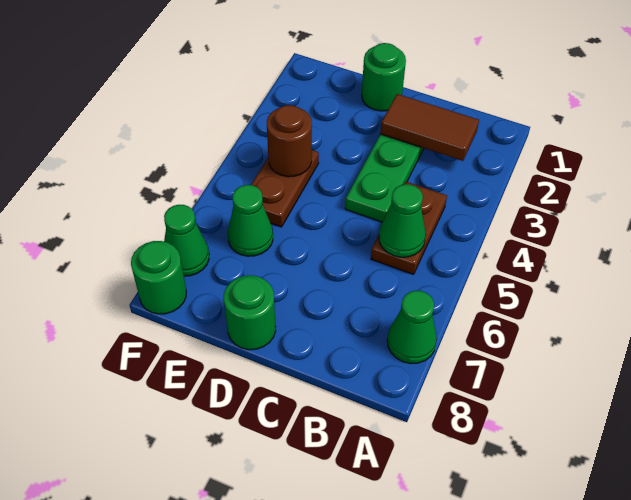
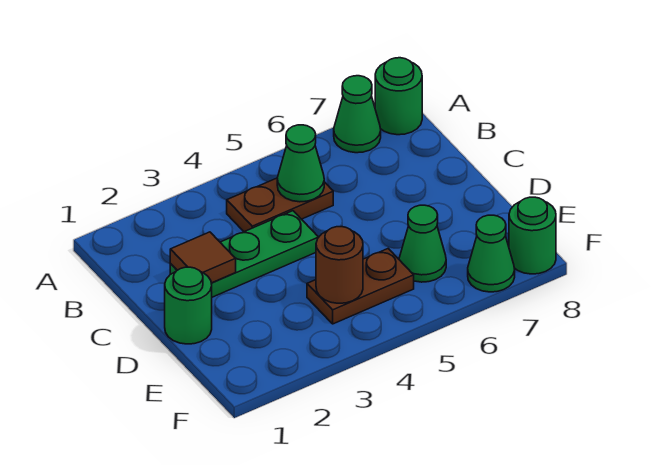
brown 1x2 tile [380,94,479,161] -> brown 1x1 tile [170,232,236,283]
green 1x1 round brick [224,275,276,350] -> green 1x1 round brick moved to [375,58,422,135]

